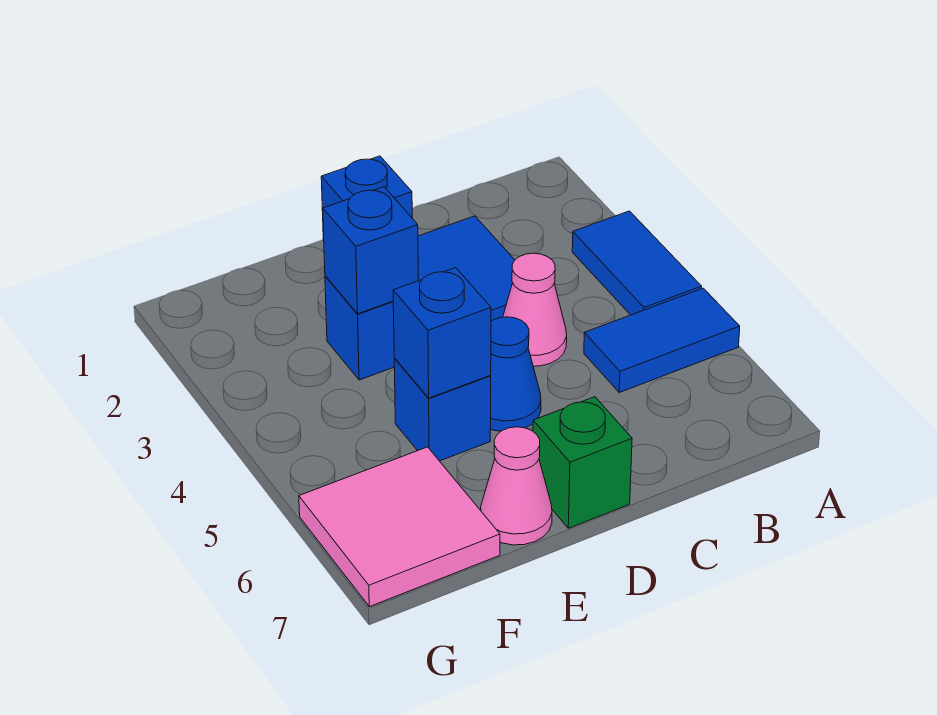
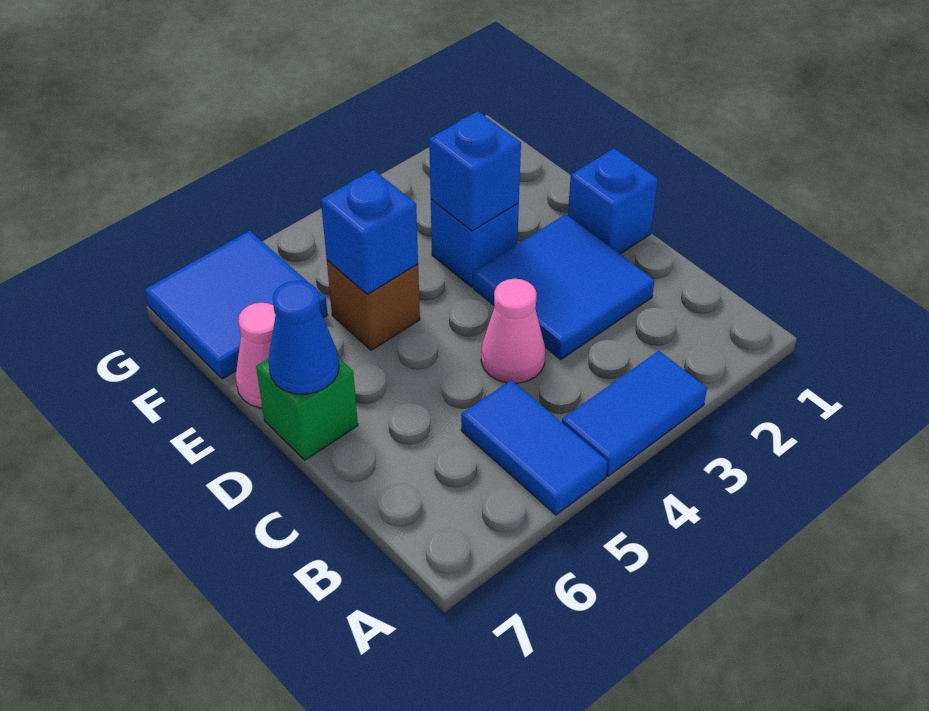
blue 1x1 cone [490,317,541,431] -> blue 1x1 cone moved to [268,281,339,394]
blue 1x1 brick [394,359,491,461] -> brown 1x1 brick [327,260,420,350]
pink 2x2 tile [299,447,500,607] -> blue 2x2 tile [145,231,328,379]

